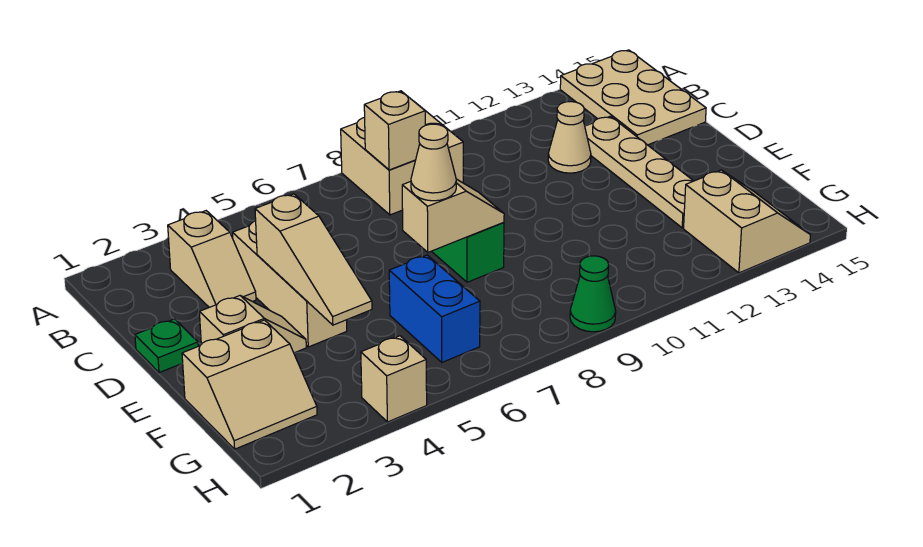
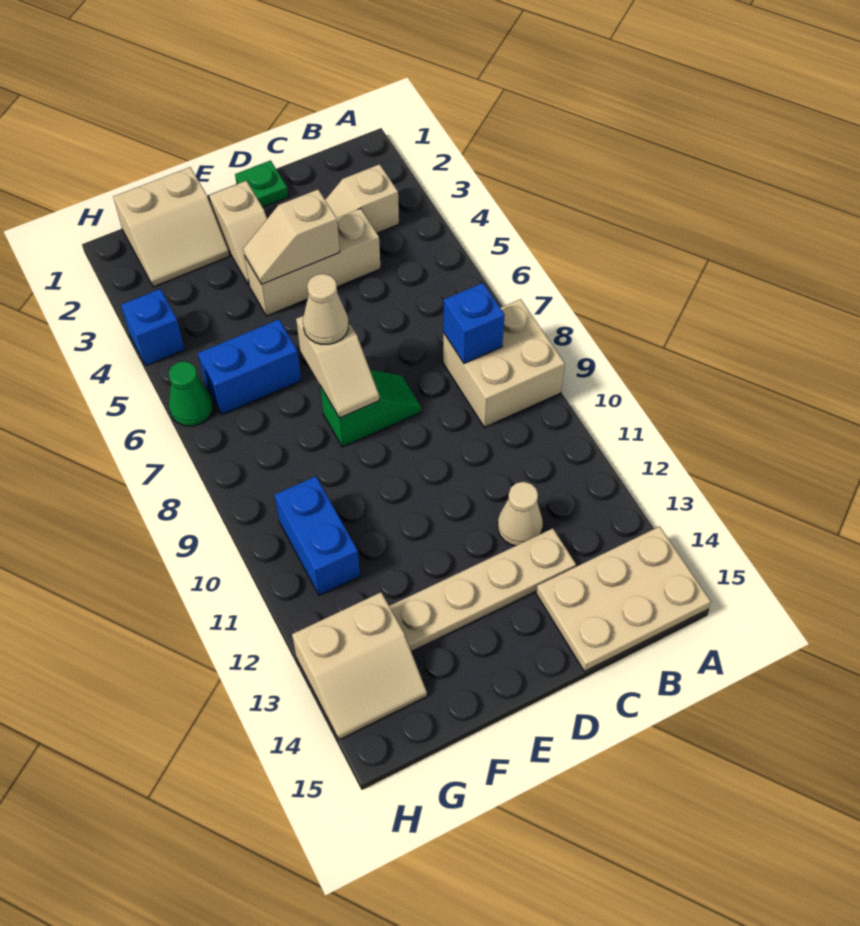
tan 1x1 brick [364,91,425,170] -> blue 1x1 brick [443,283,505,363]
tan 1x3 slope [255,194,372,325] -> tan 1x2 slope [243,189,340,284]
tan 2x2 slope [182,320,317,449] -> tan 2x2 slope turned to [113,167,229,287]
none -> blue 1x2 brick [275,476,360,595]
tan 1x1 brick [361,336,427,422] -> blue 1x1 brick [121,289,184,366]
green 1x1 cone [570,256,616,332] -> green 1x1 cone moved to [169,361,213,426]

